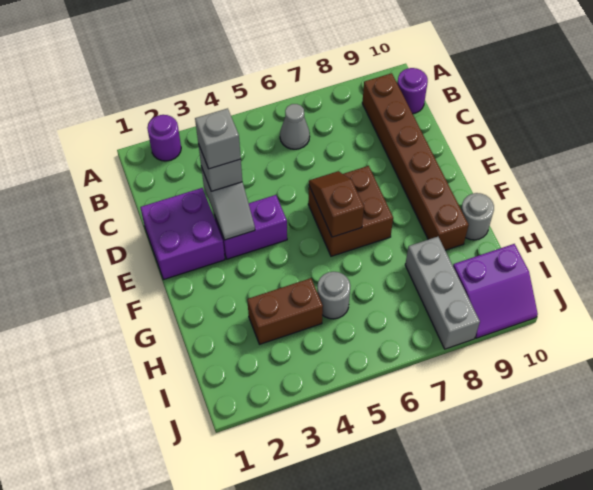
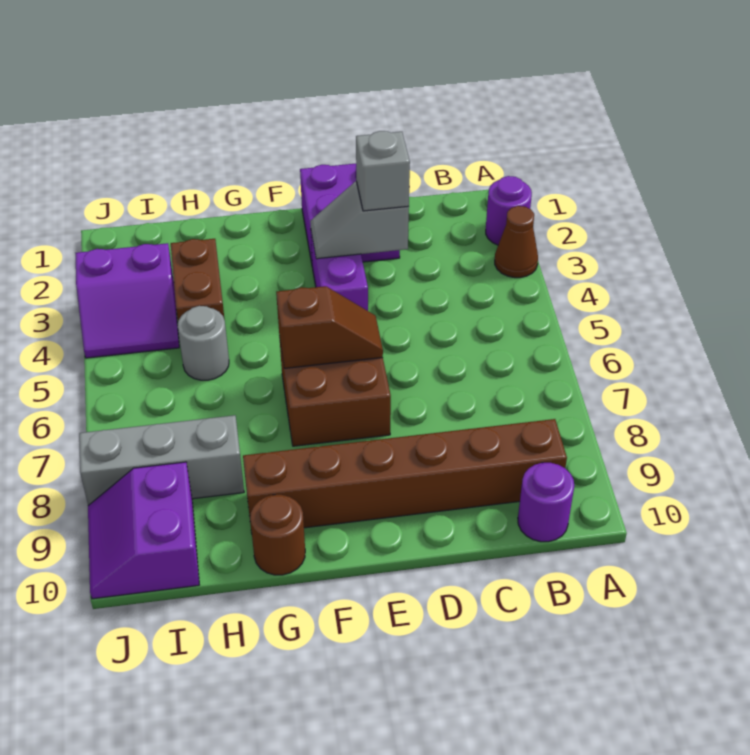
none -> brown 1x1 cone [495,206,538,278]
grey 1x1 cone [280,104,310,149] -> none
grey 1x1 brick [195,108,241,169] -> none
grey 1x1 round brick [461,193,494,240] -> brown 1x1 round brick [250,495,305,575]
none -> purple 2x2 slope [76,243,179,358]

